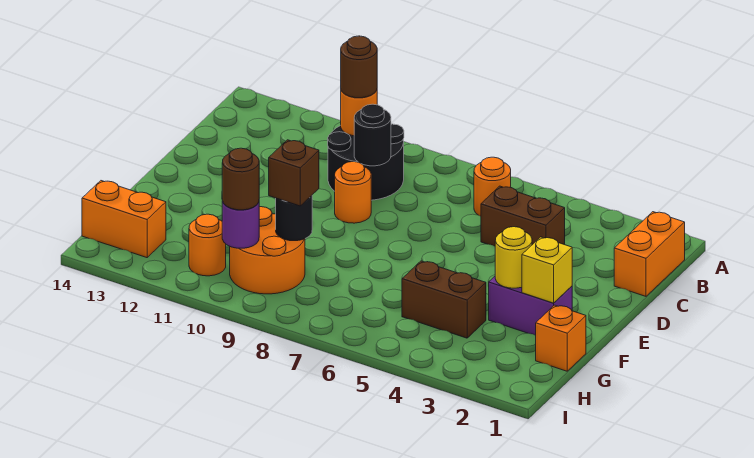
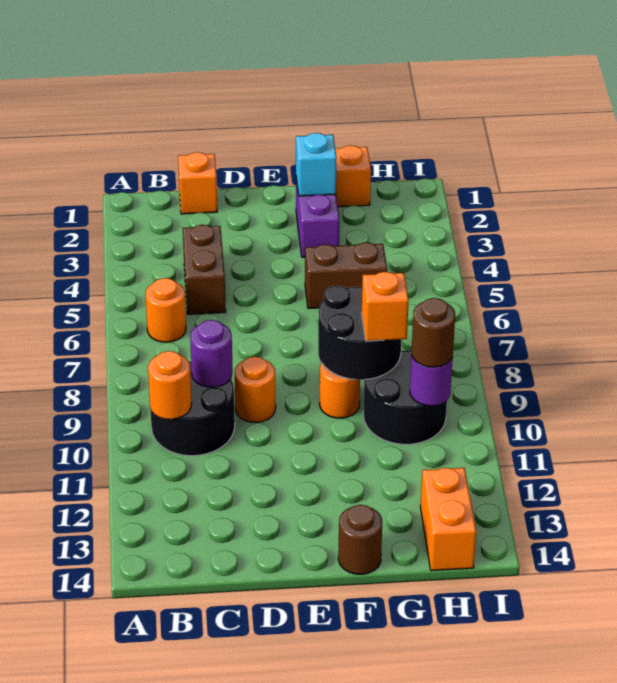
orange 1x2 brick [614,212,685,296] -> orange 1x1 brick [178,152,217,214]
brown 1x1 round brick [341,36,377,98] -> brown 1x1 round brick moved to [338,505,382,574]
black 1x1 round brick [354,104,391,166] -> purple 1x1 round brick [190,320,233,387]
yellow 1x1 brick [522,237,572,303] -> cyan 1x1 brick [296,133,337,196]
yellow 1x1 round brick [495,227,532,288] -> none
brown 1x2 brick [402,261,486,338] -> brown 1x2 brick turned to [305,242,387,309]
orange 2x2 round brick [230,207,305,294] -> black 2x2 round brick [363,351,447,444]
black 1x1 round brick [276,196,312,241] -> black 2x2 round brick [318,286,401,380]
brown 1x1 brick [269,140,319,206] -> orange 1x1 brick [362,272,409,341]
orange 1x1 round brick [189,214,226,276] -> orange 1x1 round brick moved to [320,363,360,418]

